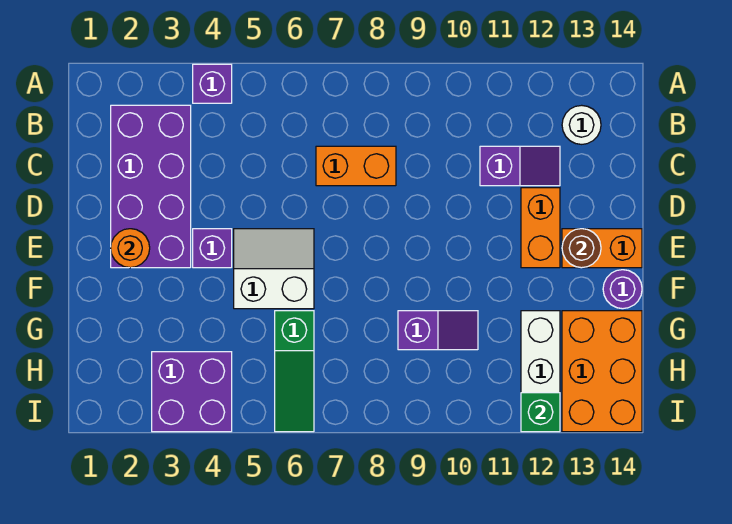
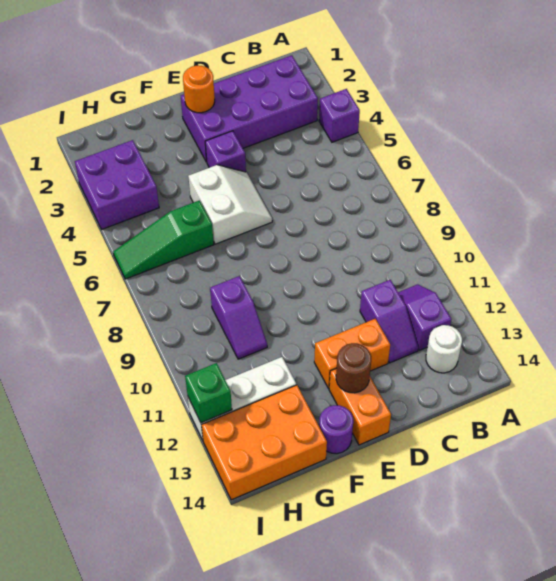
none -> purple 1x2 slope [398,284,451,350]
orange 1x2 brick [316,146,396,186] -> none

